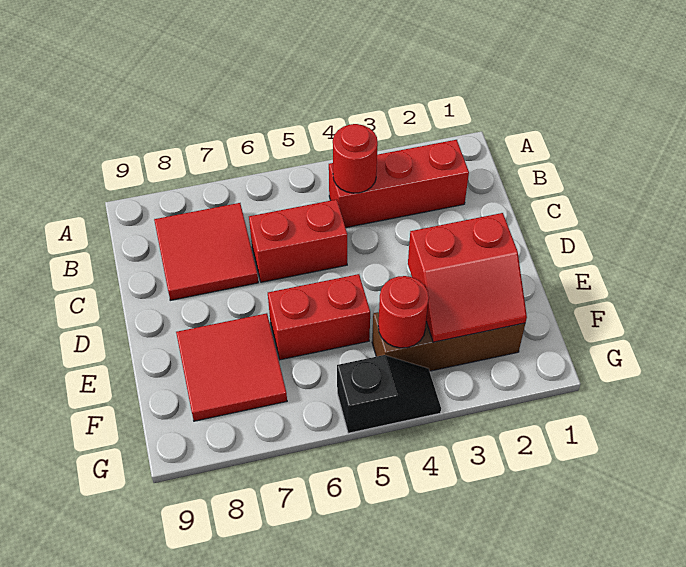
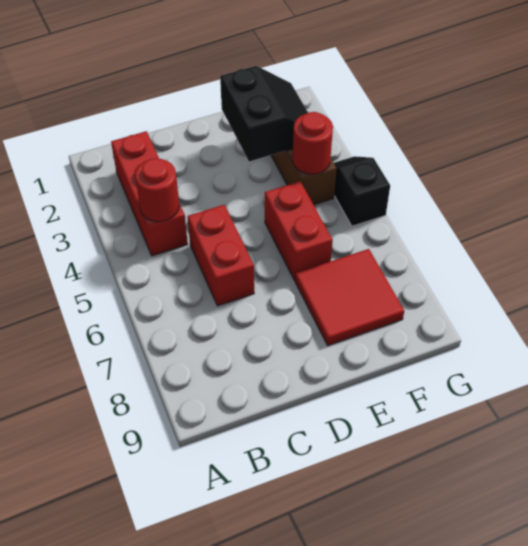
red 2x2 tile [154,203,258,300] -> none
red 2x2 slope [408,213,527,342] -> black 2x2 slope [220,66,308,162]

